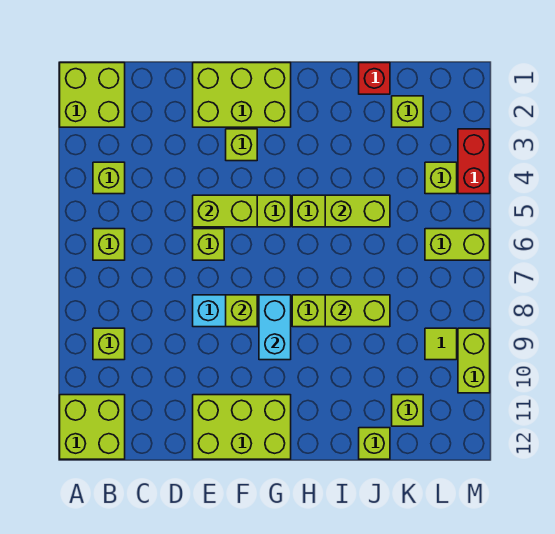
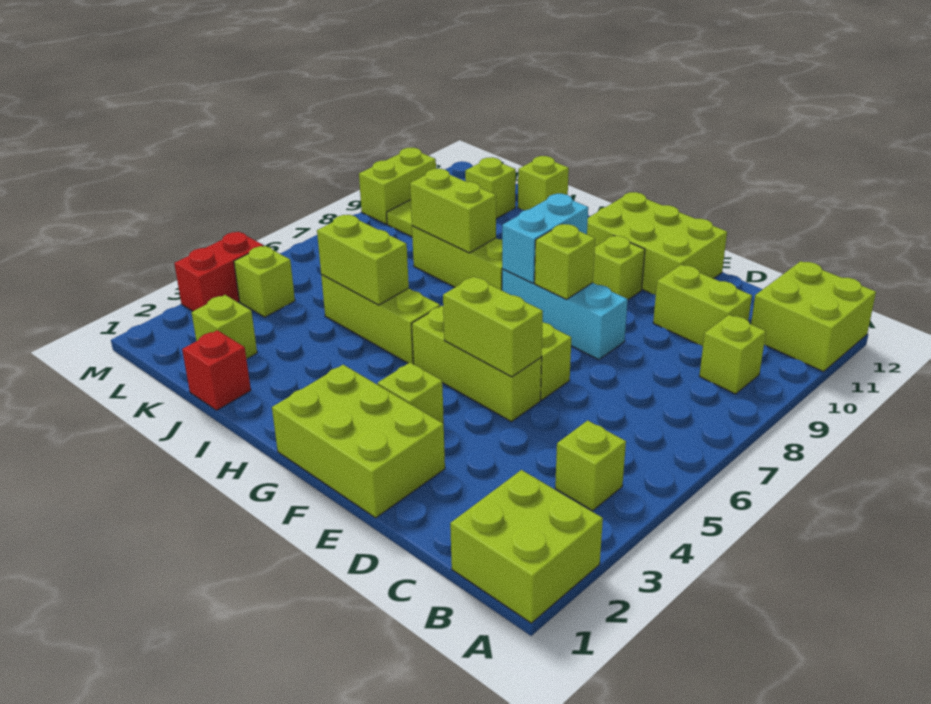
lime 1x1 brick [93,229,125,260] -> lime 1x1 brick moved to [593,236,645,300]
lime 1x2 brick [425,229,490,260] -> lime 1x2 brick moved to [653,265,752,346]

